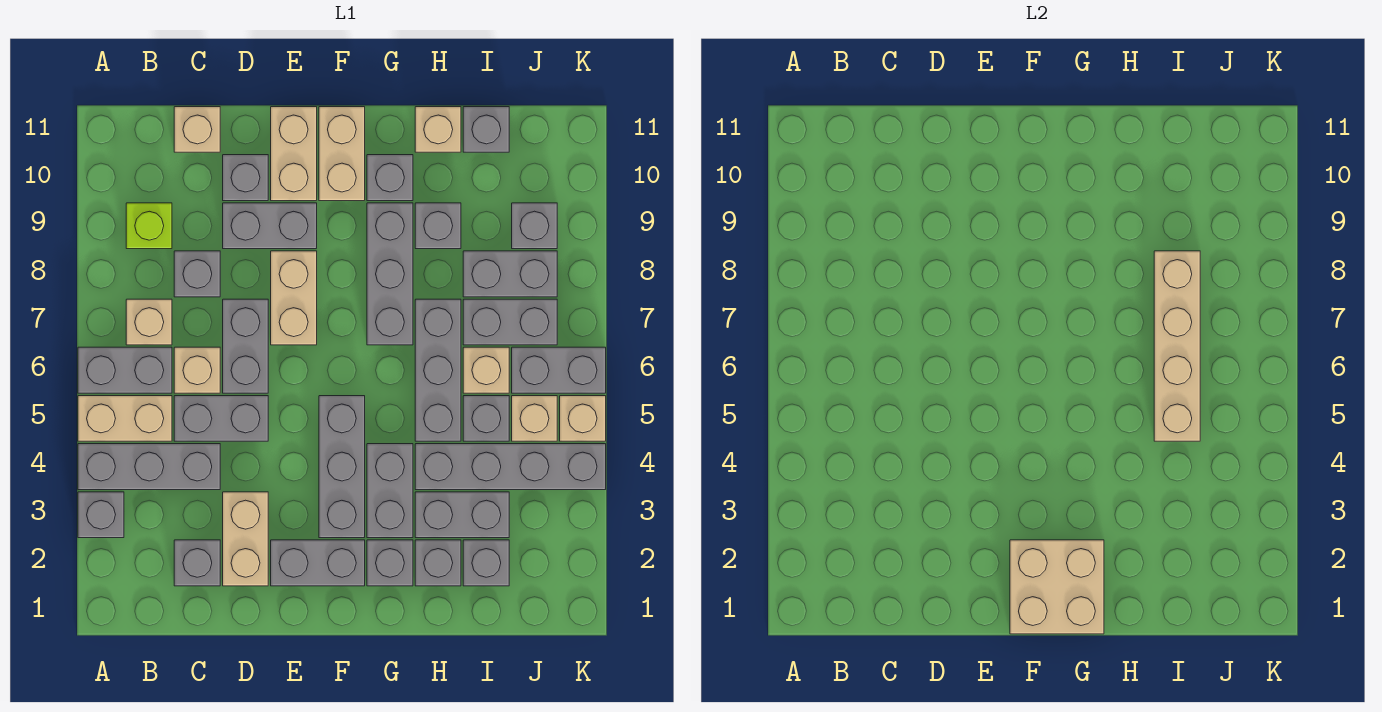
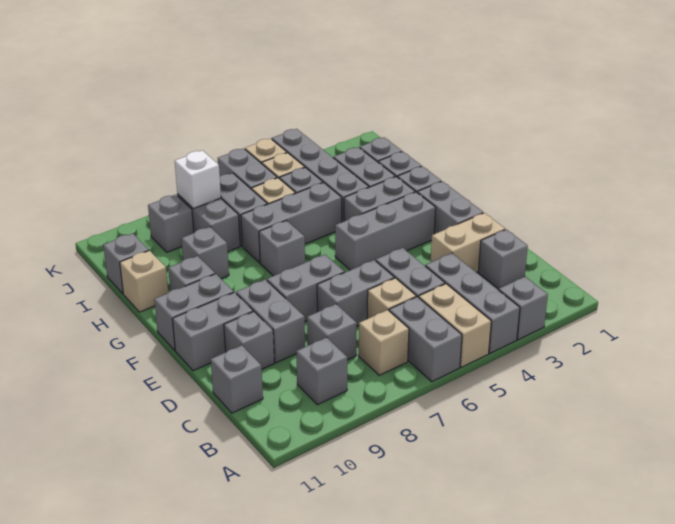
lime 1x1 brick [126,203,172,249] -> grey 1x1 brick [296,338,347,405]
tan 1x1 brick [174,107,220,152] -> grey 1x1 brick [211,345,263,413]
tan 1x2 brick [271,251,317,345] -> grey 1x2 brick [267,255,344,321]
tan 1x2 brick [271,107,317,201] -> grey 1x2 brick [173,292,253,371]
tan 2x2 brick [1010,540,1104,634] -> none
tan 1x2 brick [319,107,365,201] -> grey 1x2 brick [154,274,234,350]
grey 1x3 brick [367,203,413,345] -> grey 1x1 brick [259,220,305,276]
tan 1x4 brick [1154,251,1200,441] -> none
none -> white 1x1 brick [175,150,221,209]

